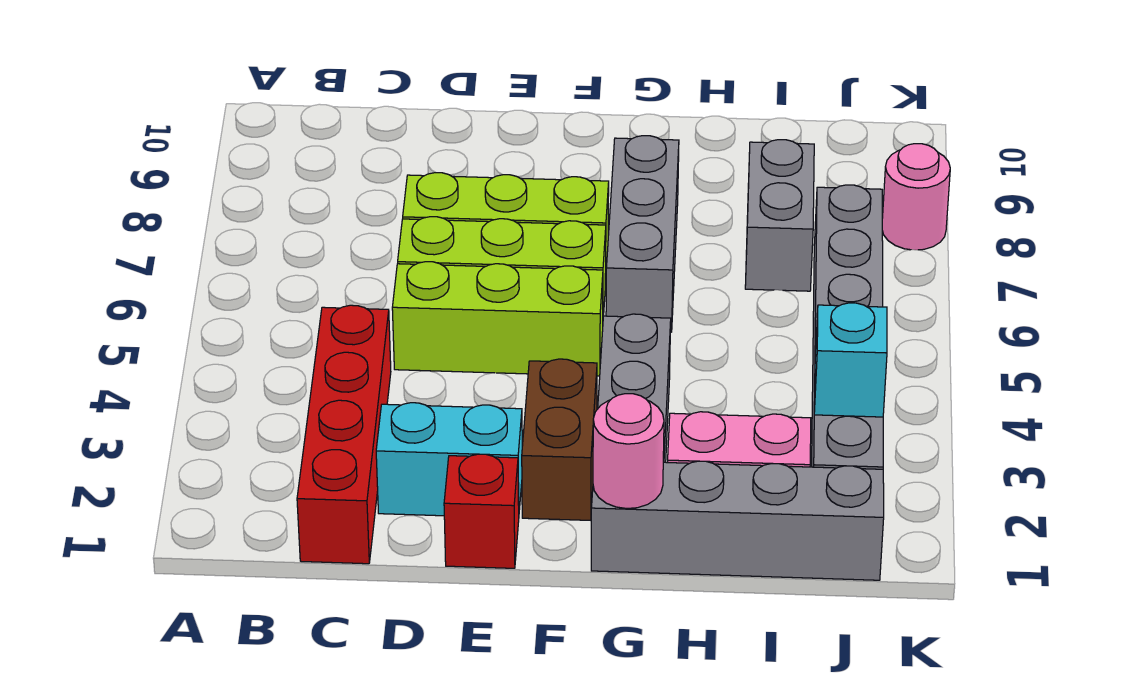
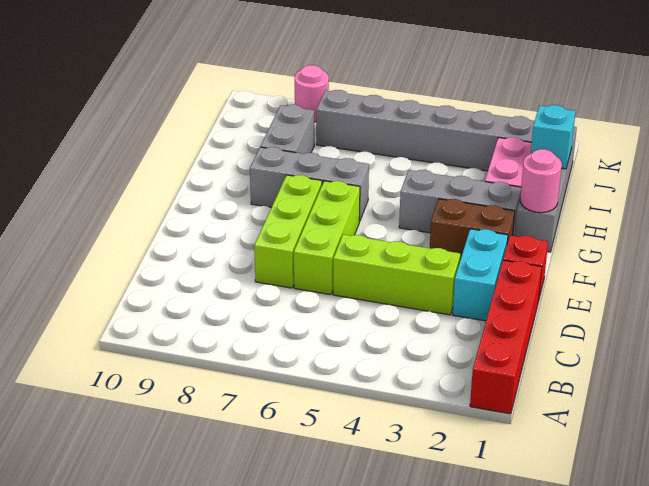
red 1x4 brick [297,305,391,564] -> red 1x4 brick turned to [470,260,542,414]
lime 1x3 brick [392,262,603,376] -> lime 1x3 brick turned to [333,234,460,315]
grey 1x2 brick [745,140,814,291] -> grey 1x2 brick turned to [260,105,314,154]
cyan 1x1 brick [814,303,887,417] -> cyan 1x1 brick moved to [531,105,576,169]

